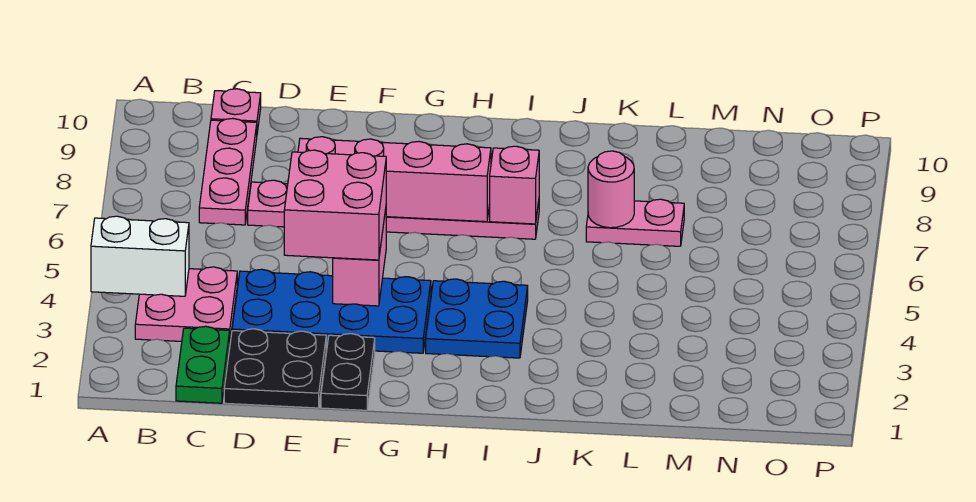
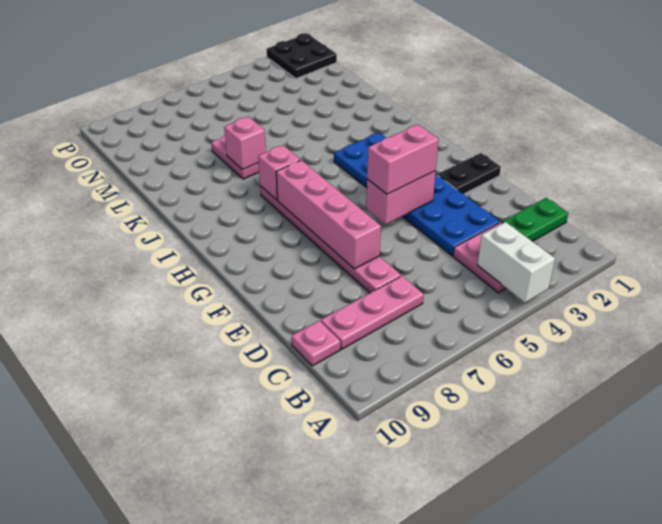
black 2x2 plate [224,329,326,408] -> black 2x2 plate moved to [267,33,337,79]
pink 2x2 brick [284,150,386,260] -> pink 1x2 brick [367,125,439,194]
pink 1x1 round brick [588,151,634,228] -> pink 1x1 brick [224,117,266,170]

